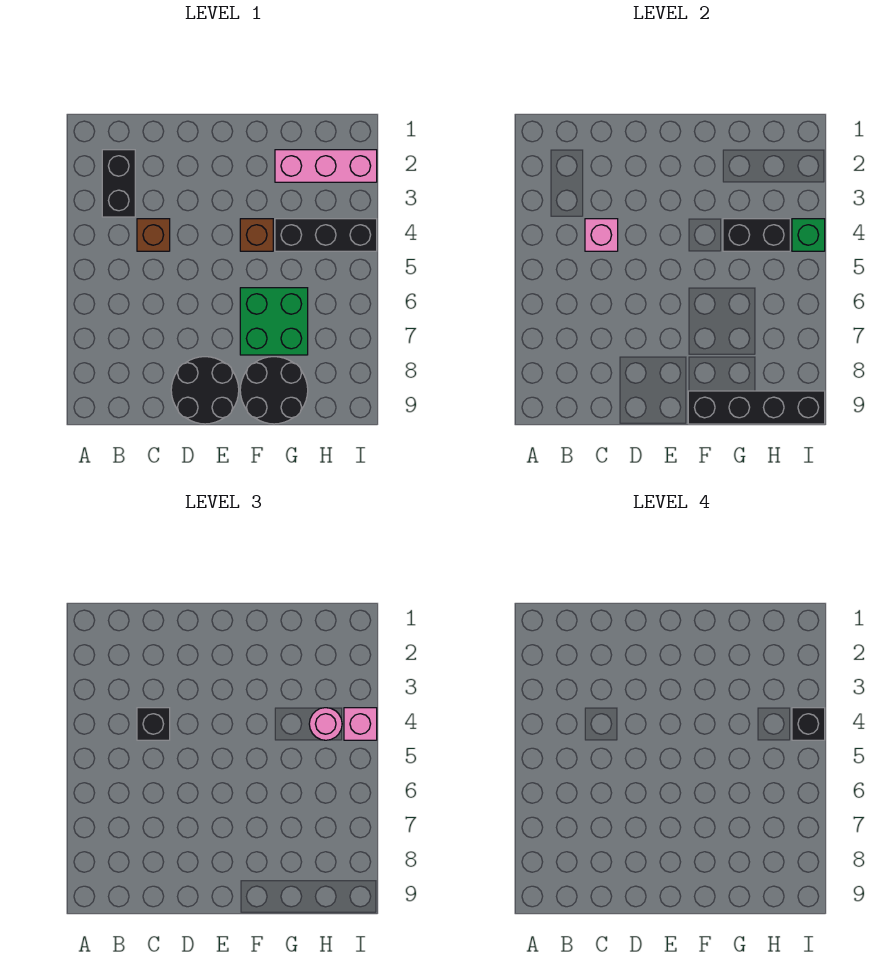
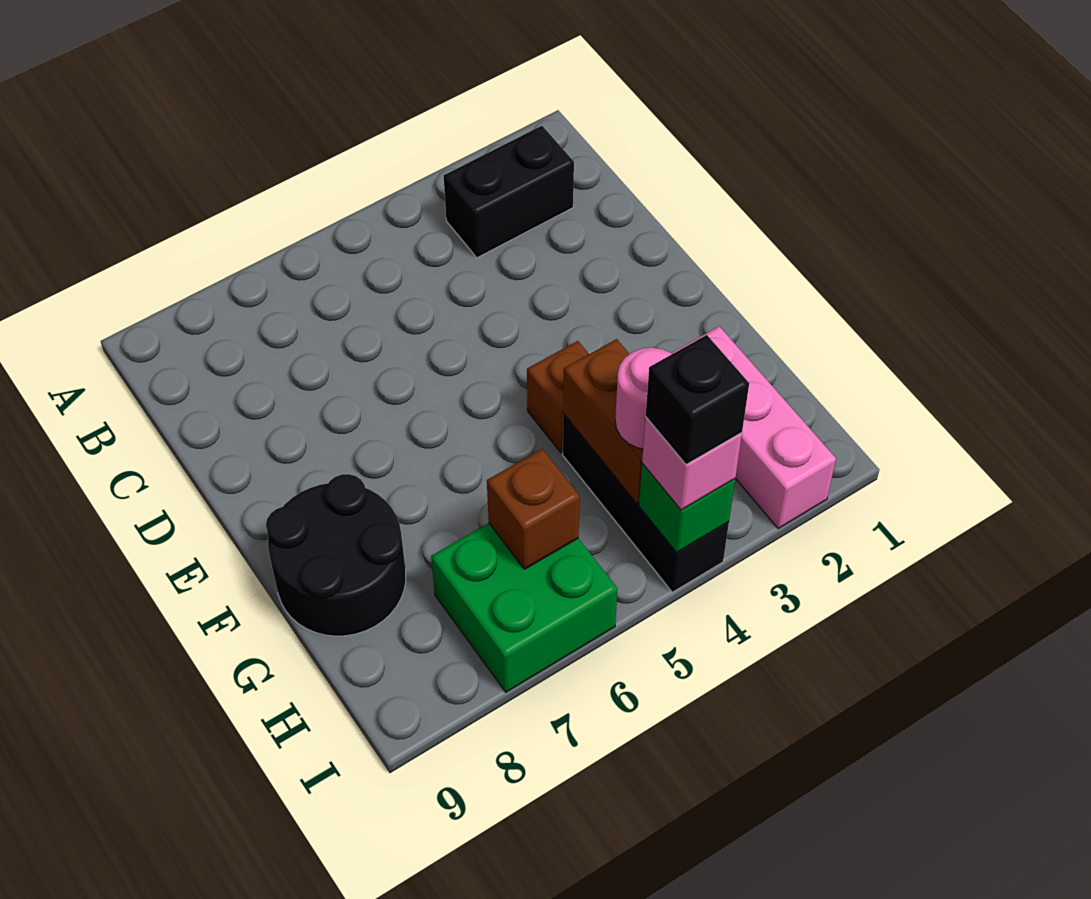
brown 1x1 brick [137,219,170,251] -> brown 1x1 brick moved to [487,449,580,569]
pink 1x1 brick [585,219,618,251] -> none
black 1x1 brick [137,708,170,740] -> none
black 2x2 round brick [171,357,239,424] -> none
green 2x2 brick [240,288,308,355] -> green 2x2 brick moved to [431,523,618,692]
black 1x4 brick [688,391,825,424] -> none
black 1x2 brick [723,219,790,251] -> brown 1x2 brick [563,339,643,504]

